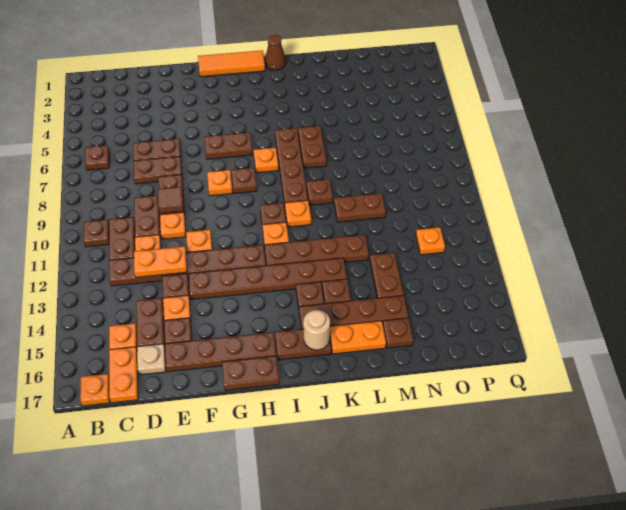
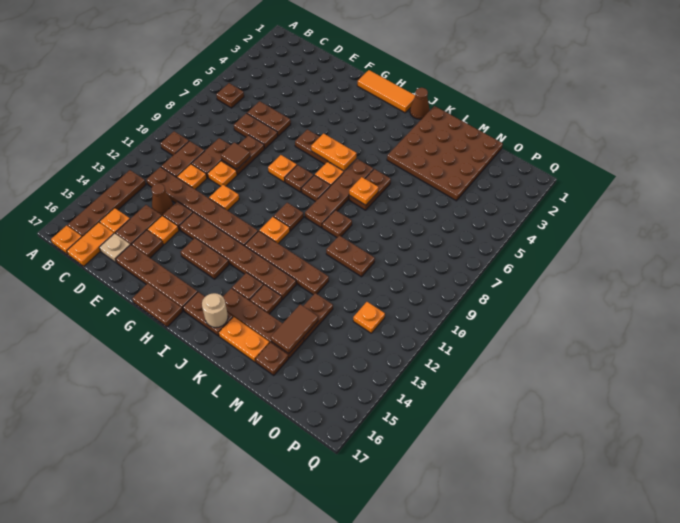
none -> brown 1x4 plate [68,170,146,236]
orange 1x2 plate [134,246,187,277] -> orange 1x2 plate moved to [311,134,357,170]
none -> brown 1x1 cone [151,183,173,216]
none -> brown 1x2 plate [181,238,229,279]
none -> brown 1x1 plate [301,175,330,202]
orange 1x1 plate [285,200,311,227] -> orange 1x1 plate moved to [349,177,378,205]
none -> brown 4x4 plate [387,106,503,201]
none -> brown 1x2 tile [271,304,318,354]

